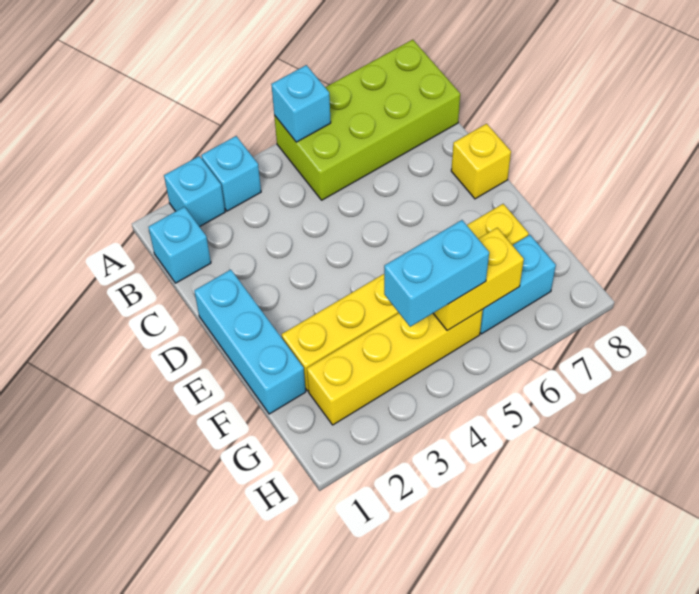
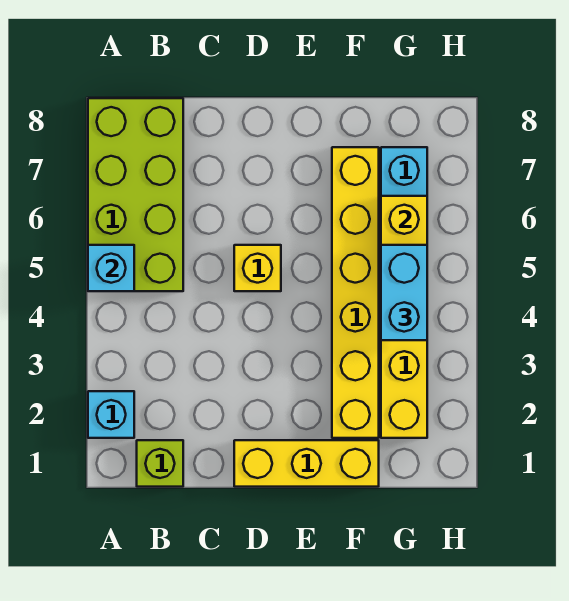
cyan 1x1 brick [201,136,261,211] -> none
cyan 1x1 brick [148,207,211,283] -> lime 1x1 brick [137,440,183,487]
cyan 1x3 brick [194,270,306,414] -> yellow 1x3 brick [234,440,379,487]
yellow 1x1 brick [451,124,511,199] -> yellow 1x1 brick moved to [234,245,281,291]

